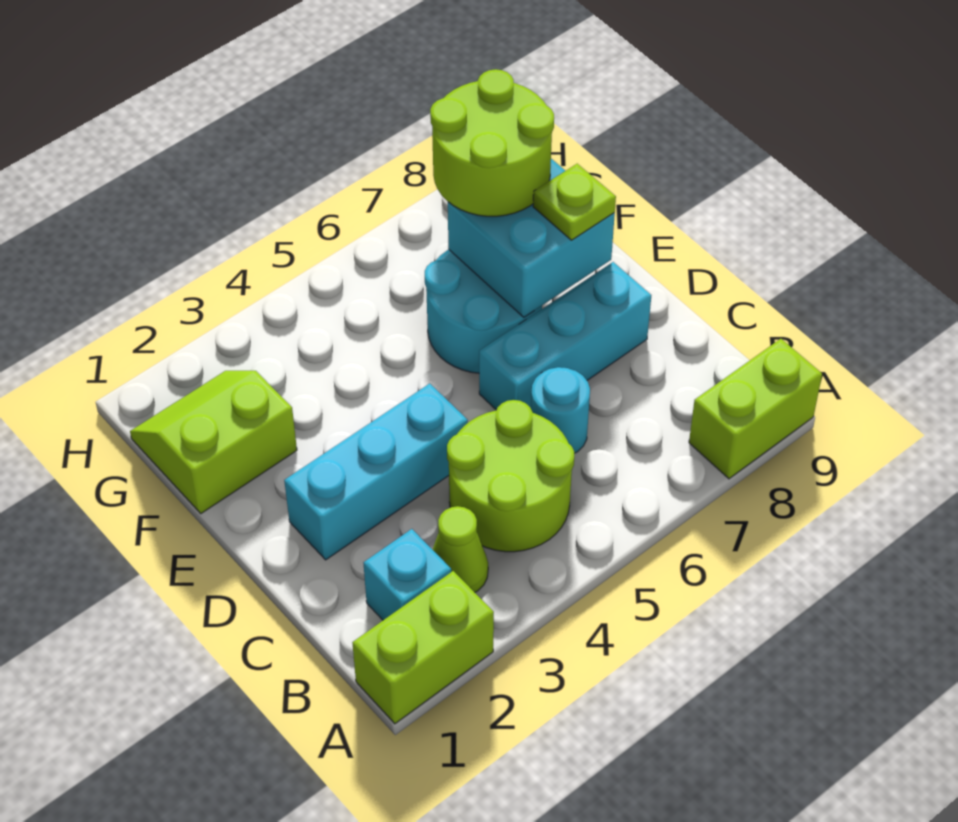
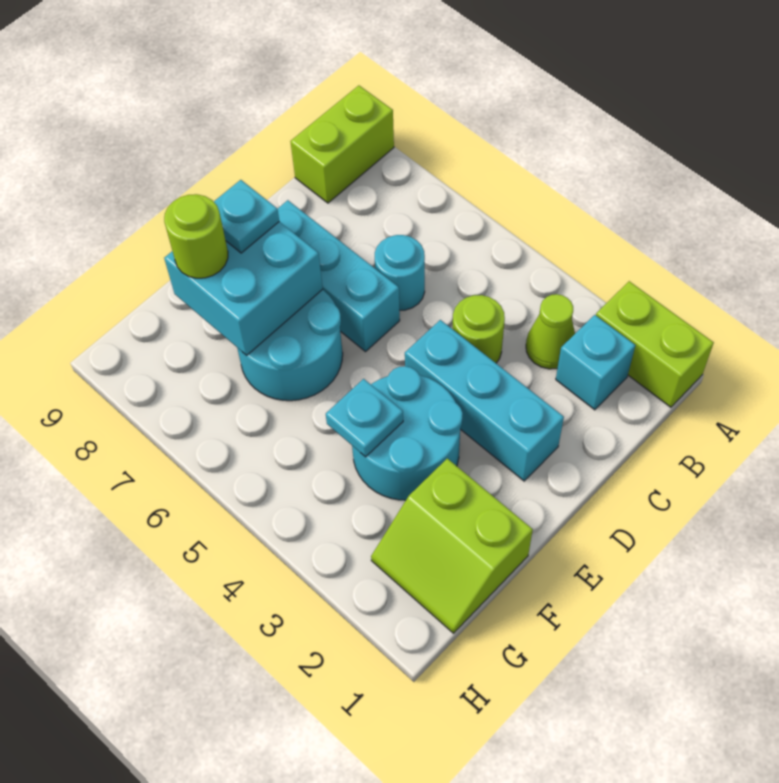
lime 1x2 brick [689,339,822,479] -> lime 1x2 brick turned to [290,86,394,203]
lime 2x2 round brick [447,400,574,552] -> lime 1x1 round brick [452,295,505,363]
none -> cyan 2x2 round brick [352,366,463,500]
lime 1x1 plate [533,164,616,240] -> cyan 1x1 plate [214,180,279,253]
none -> cyan 1x1 plate [326,379,403,457]
lime 2x2 round brick [430,69,554,216] -> lime 1x1 round brick [164,194,228,278]

